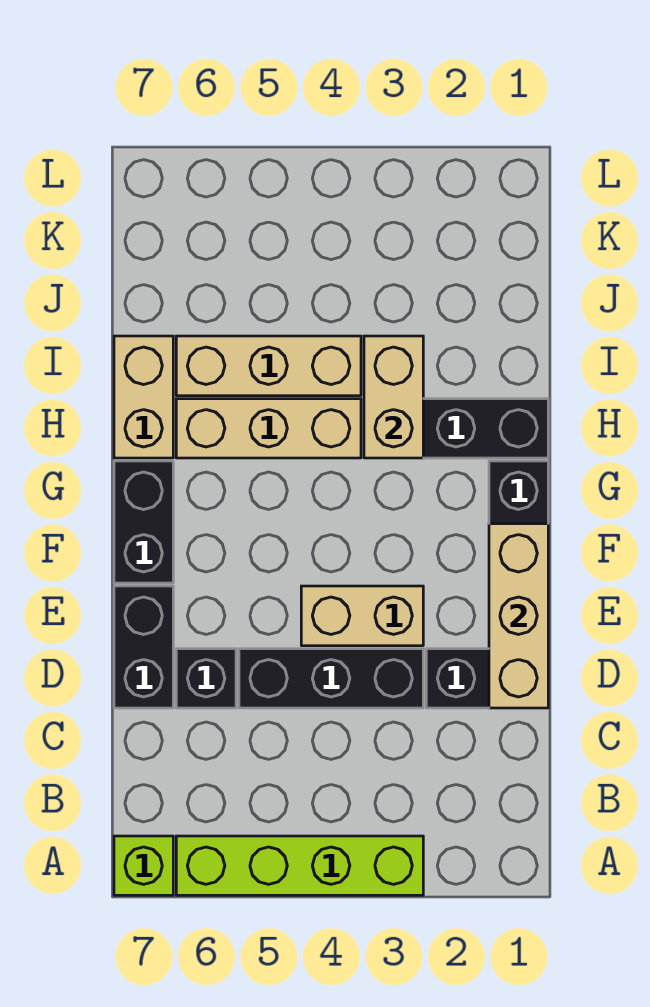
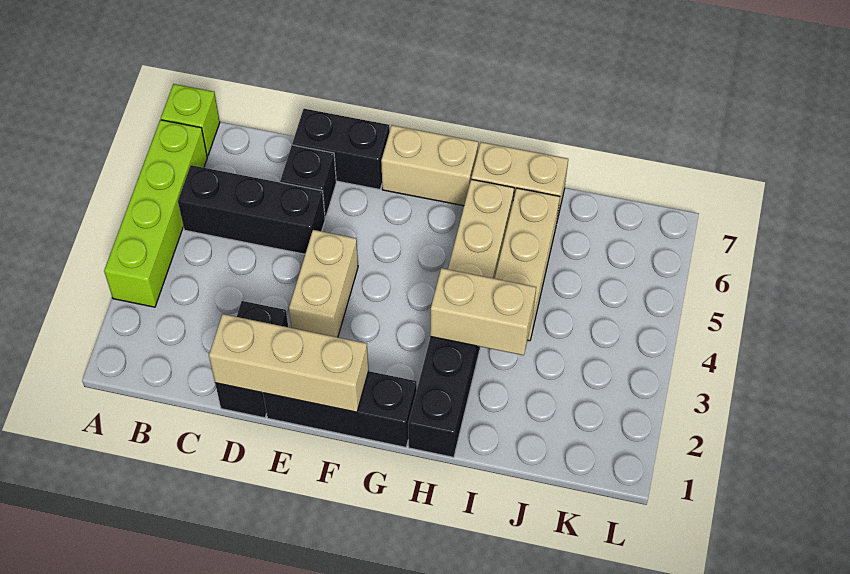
black 1x3 brick [239,649,423,708] -> black 1x3 brick turned to [178,165,325,254]
black 1x2 brick [114,461,173,583] -> tan 1x2 brick [381,125,478,206]

